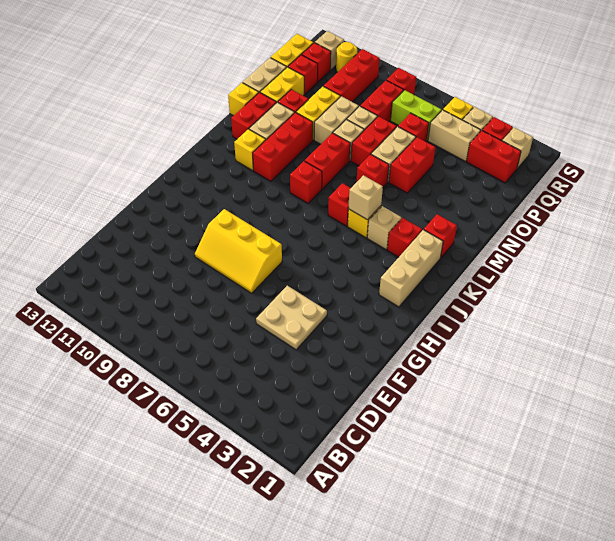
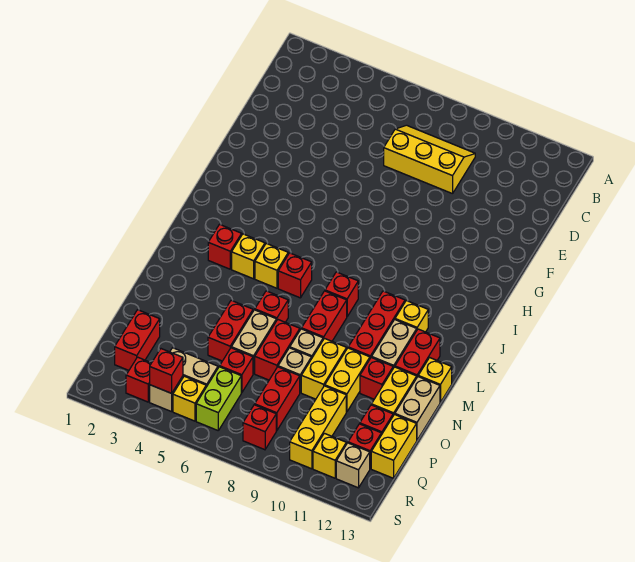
tan 2x2 plate [256,286,327,350] -> none
yellow 2x3 slope [195,209,282,293] -> yellow 2x3 slope moved to [384,125,475,194]
tan 1x3 brick [379,230,443,307] -> none
tan 1x1 brick [367,206,401,249] -> yellow 1x1 brick [232,234,265,279]
tan 1x1 brick [348,175,383,220] -> none
red 1x1 brick [424,214,457,258] -> red 1x1 brick moved to [150,349,183,393]
tan 1x2 brick [314,96,359,144] -> yellow 1x2 brick [301,339,347,399]
red 1x3 brick [324,49,380,102] -> yellow 1x3 brick [290,386,346,469]
red 1x2 brick [467,131,521,183] -> red 1x2 brick turned to [115,310,160,370]
lime 1x2 brick [391,90,442,140] -> lime 1x2 brick turned to [196,367,241,430]
tan 1x1 brick [502,127,533,169] -> none
yellow 1x1 round brick [336,42,357,72] -> yellow 1x1 brick [313,433,346,478]

